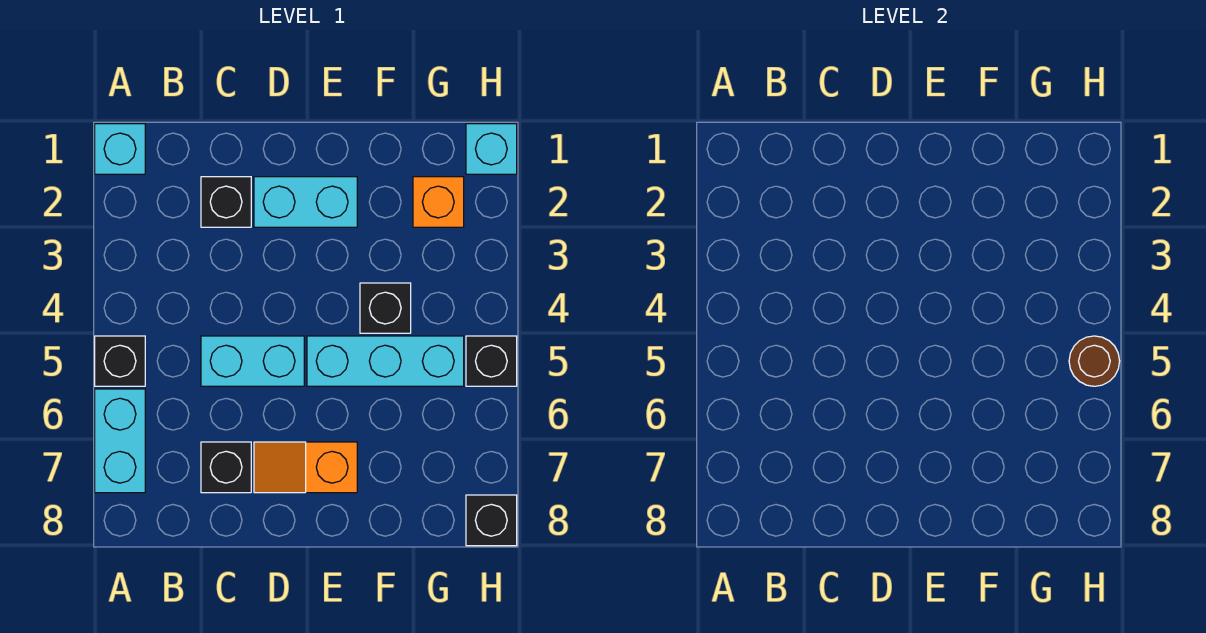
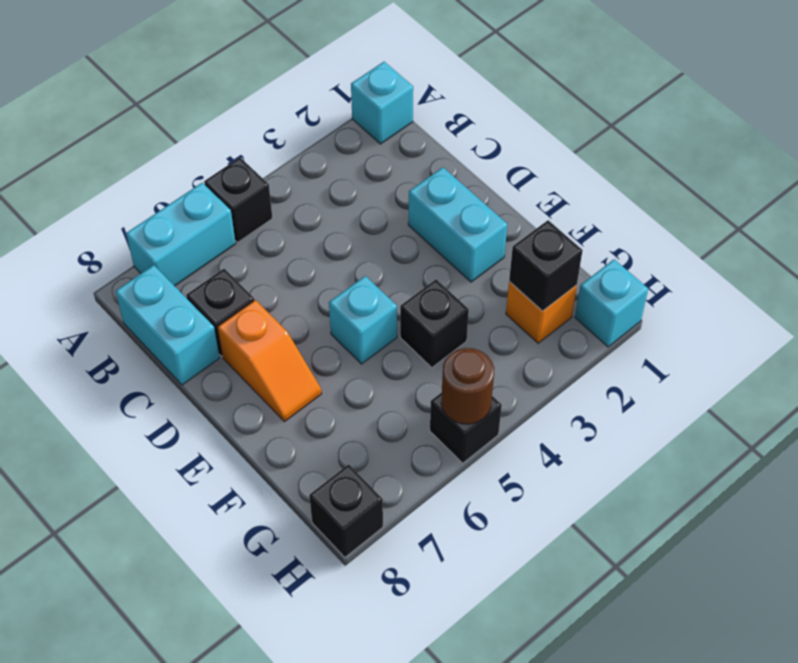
black 1x1 brick [201,177,251,227] -> black 1x1 brick moved to [509,220,583,311]
cyan 1x2 brick [201,336,304,386] -> cyan 1x2 brick moved to [115,265,220,385]
orange 1x2 slope [254,442,357,493] -> orange 1x2 slope turned to [218,300,322,422]
cyan 1x3 brick [307,336,464,386] -> cyan 1x1 brick [329,276,397,364]

